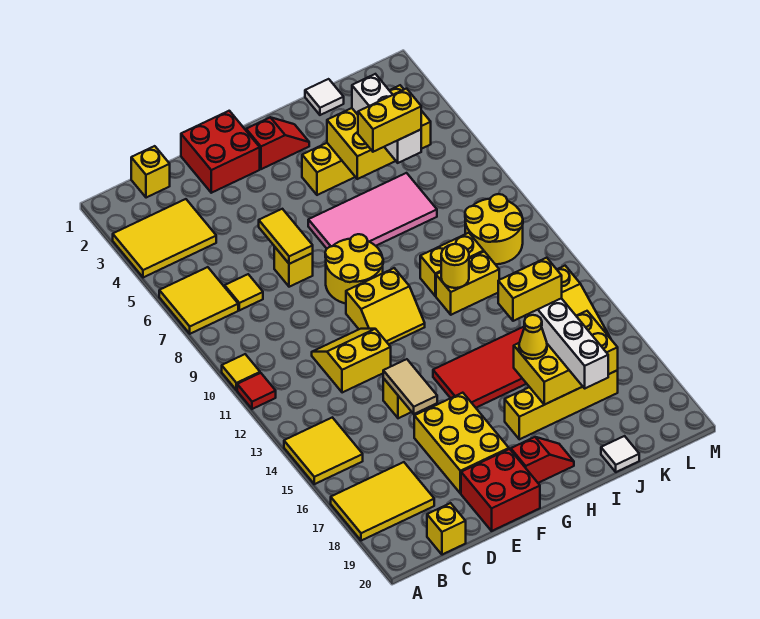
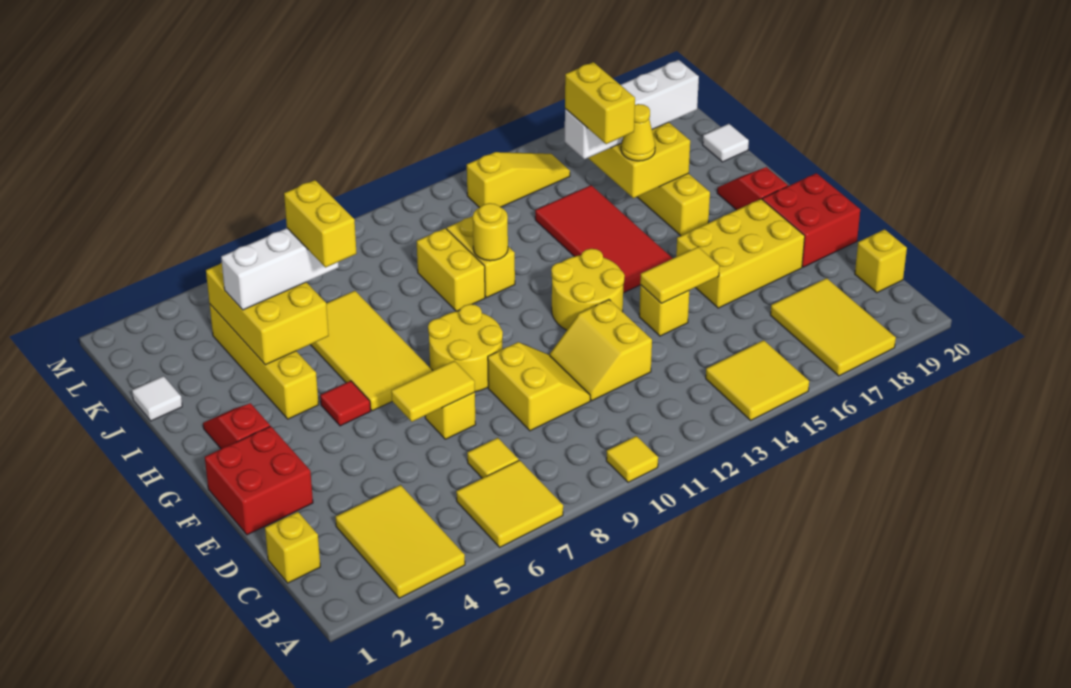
red 1x1 tile [237,373,276,409] -> red 1x1 tile moved to [320,381,371,426]
tan 1x2 tile [383,359,437,414] -> yellow 1x2 tile [640,247,719,303]
yellow 2x2 slope [346,268,425,344] -> yellow 2x2 slope moved to [488,342,590,431]
pink 2x4 tile [308,173,437,249] -> yellow 2x4 tile [310,291,433,411]
yellow 2x2 round brick [465,194,523,264] -> yellow 2x2 round brick moved to [551,249,625,330]

